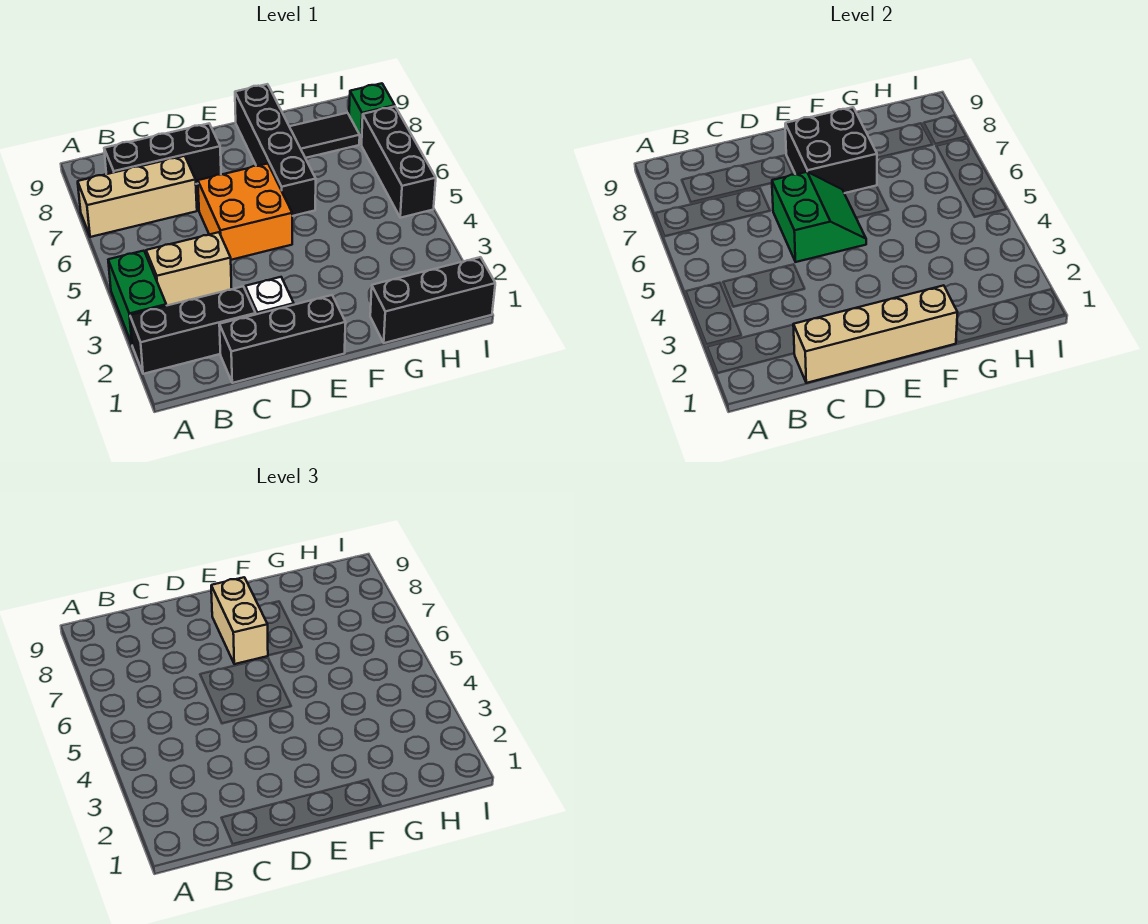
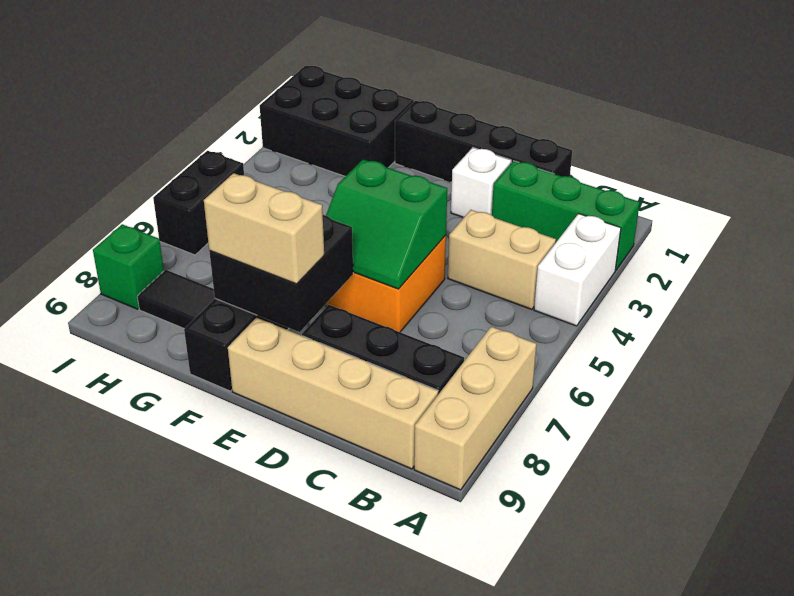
black 1x3 brick [130,287,256,374] -> green 1x3 brick [492,161,640,270]
green 1x2 brick [108,251,166,344] -> white 1x2 brick [534,214,621,326]
tan 1x3 brick [78,156,197,237] -> tan 1x3 brick turned to [414,327,536,490]
black 1x3 brick [219,295,345,383] -> black 1x4 brick [395,100,572,183]
tan 1x4 brick [793,285,957,383] -> tan 1x4 brick moved to [228,318,438,469]
green 2x2 slope [772,172,866,262] -> green 2x2 slope turned to [326,159,447,289]
tan 1x2 brick [211,577,268,664] -> tan 1x2 brick turned to [204,173,324,284]
black 1x3 brick [370,257,495,343] -> black 2x3 brick [260,66,414,176]
black 1x3 brick [362,107,436,218] -> black 1x2 brick [153,151,244,255]

